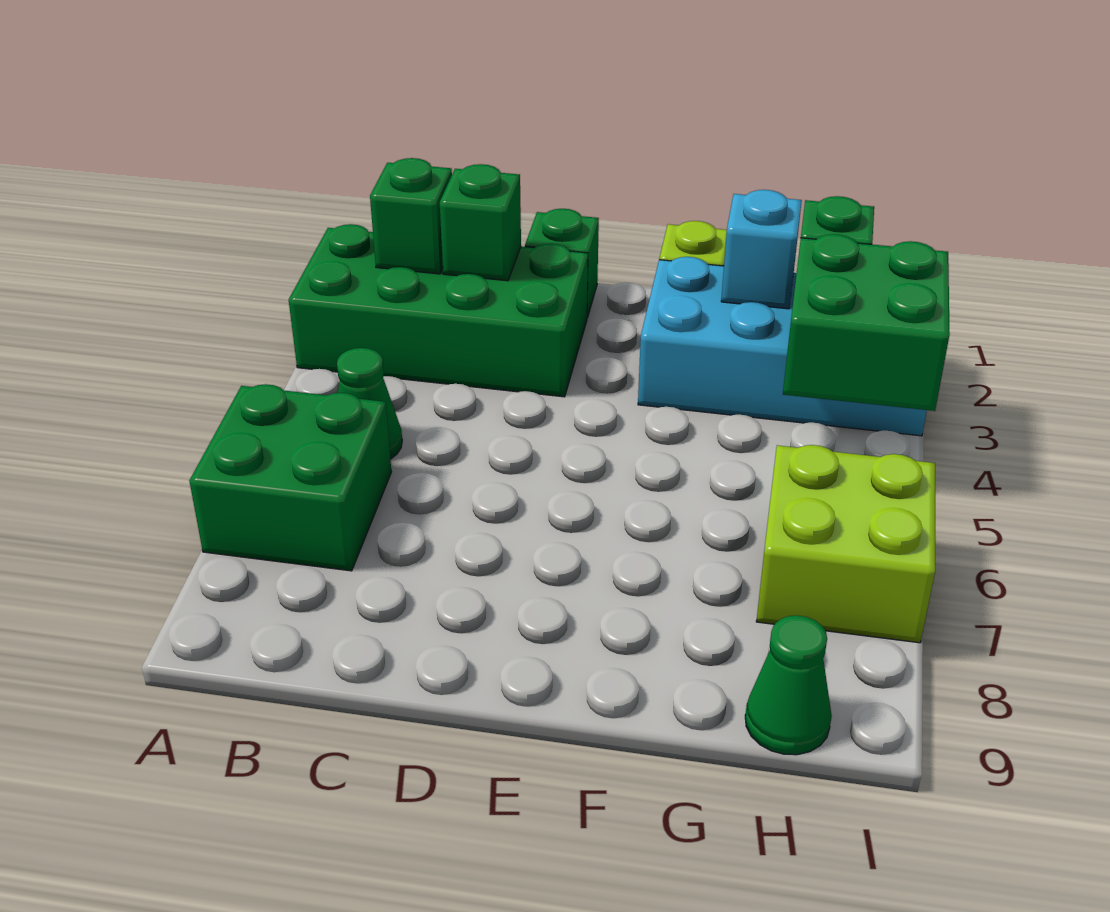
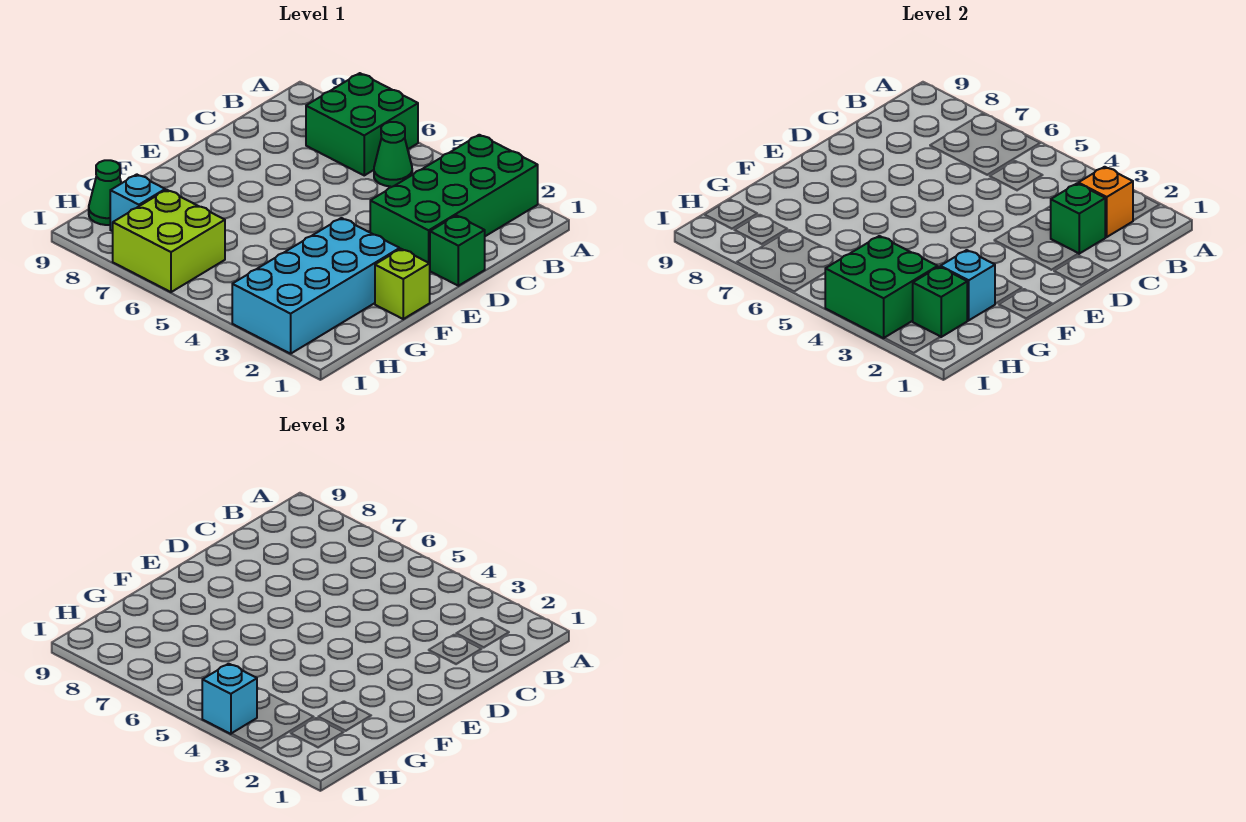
green 1x1 brick [370,158,452,274] -> orange 1x1 brick [1078,167,1133,237]
none -> cyan 1x1 brick [110,174,165,231]
none -> cyan 1x1 brick [202,664,257,734]

